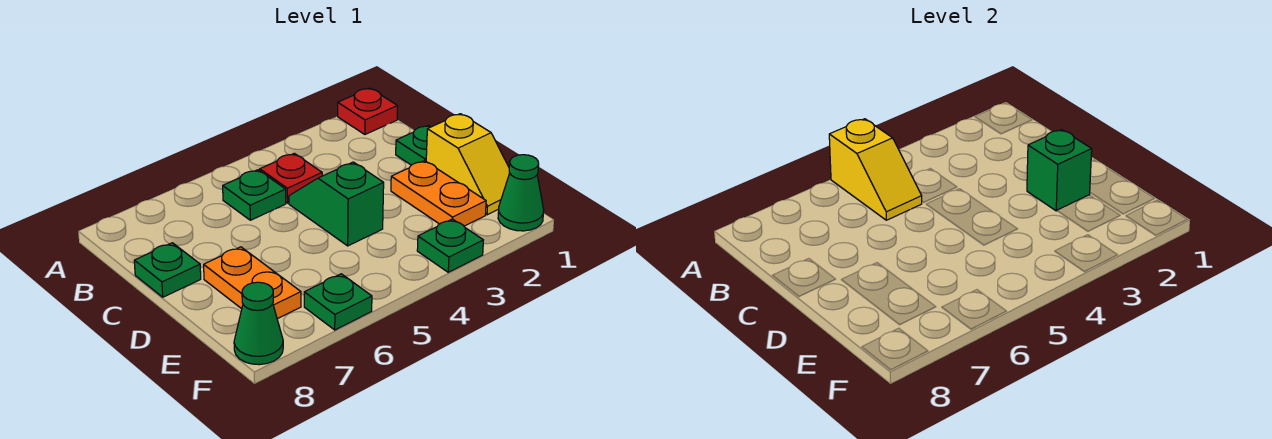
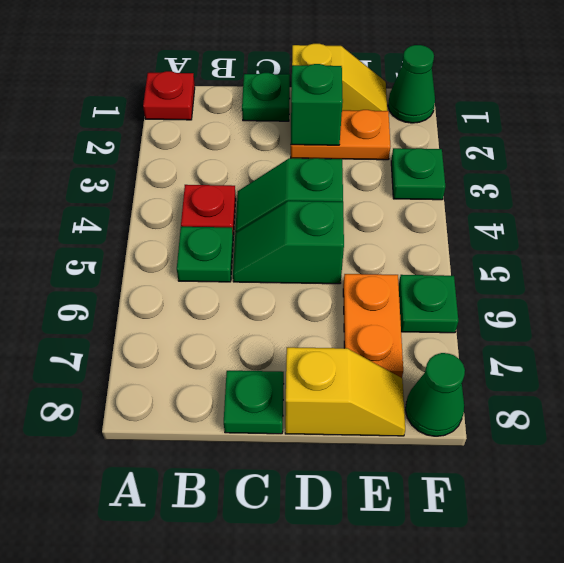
yellow 1x2 slope [829,119,922,220] -> yellow 1x2 slope moved to [285,347,405,436]
none -> green 1x2 slope [233,201,344,284]
orange 1x2 plate [204,247,301,319] -> orange 1x2 plate turned to [343,274,403,378]

